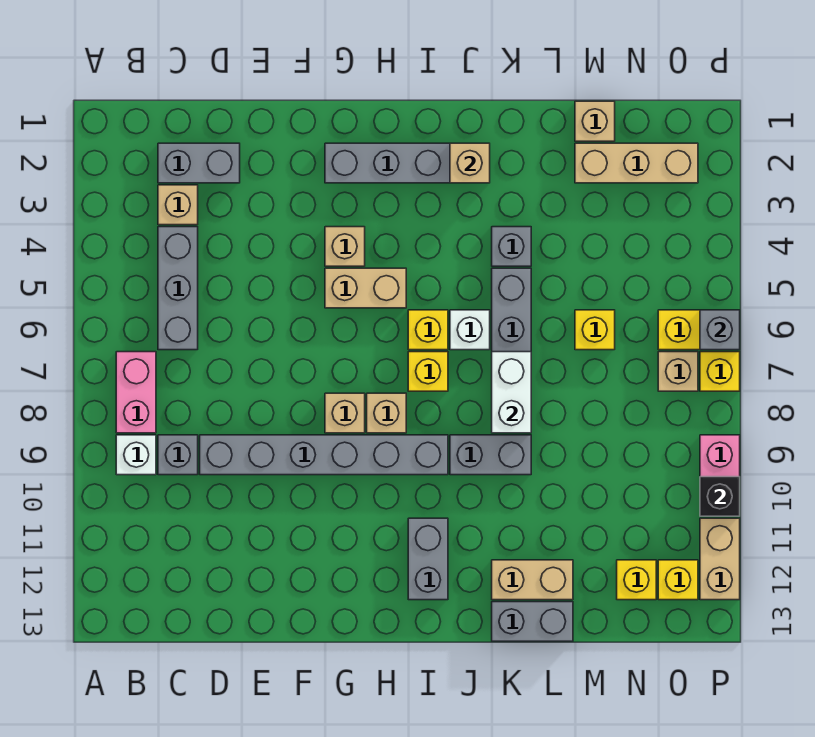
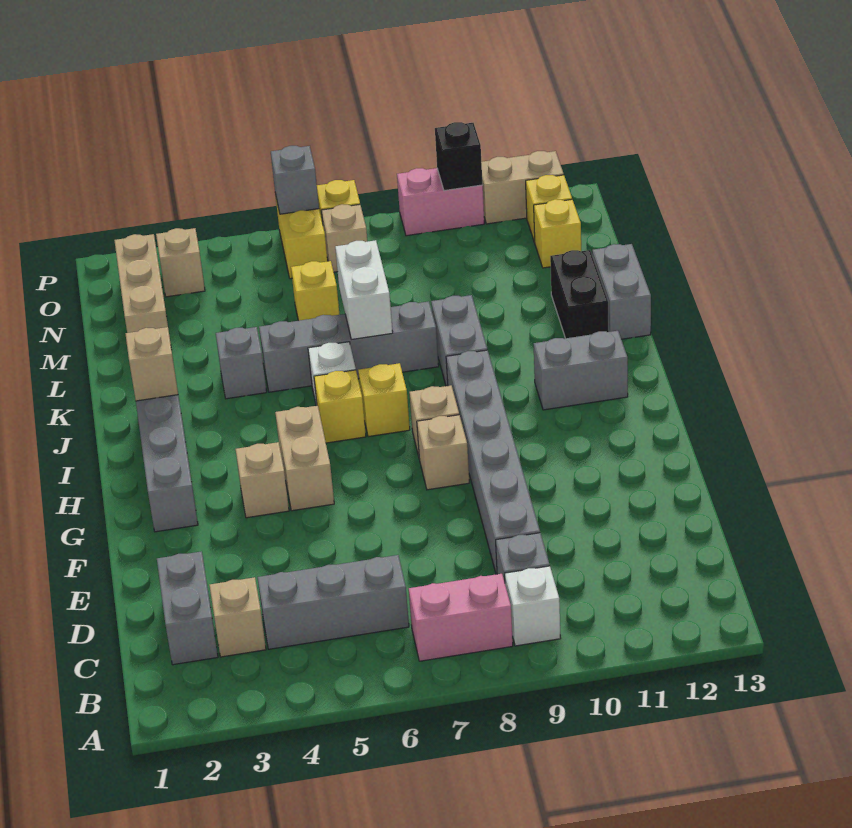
white 1x2 brick [492,352,531,433] -> white 1x2 brick turned to [335,240,393,339]
tan 1x2 brick [492,560,573,600] -> black 1x2 brick [550,250,609,338]
tan 1x1 brick [575,101,615,141] -> tan 1x1 brick moved to [156,228,205,297]

